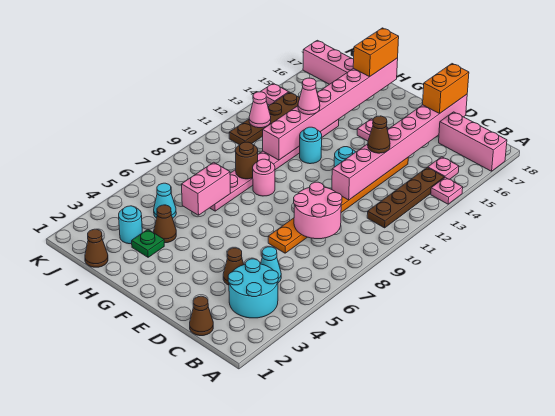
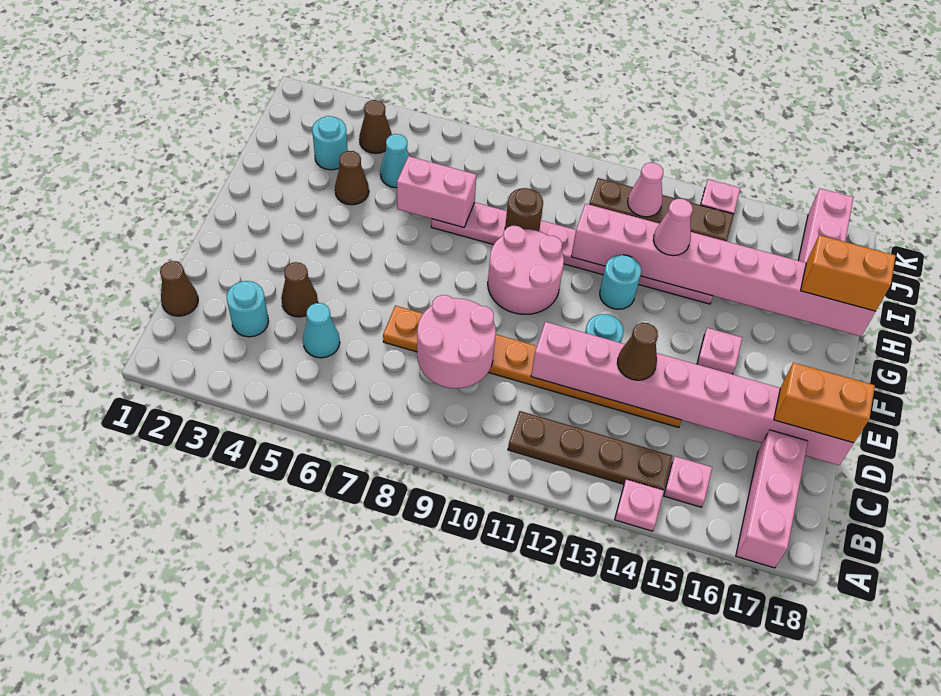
cyan 2x2 round brick [228,259,278,318] -> cyan 1x1 round brick [227,281,269,337]
pink 1x1 round brick [253,159,275,196] -> pink 2x2 round brick [488,226,564,314]
green 1x1 plate [132,229,164,257] -> none
brown 1x1 cone [85,229,108,267] -> brown 1x1 cone moved to [359,100,392,154]

